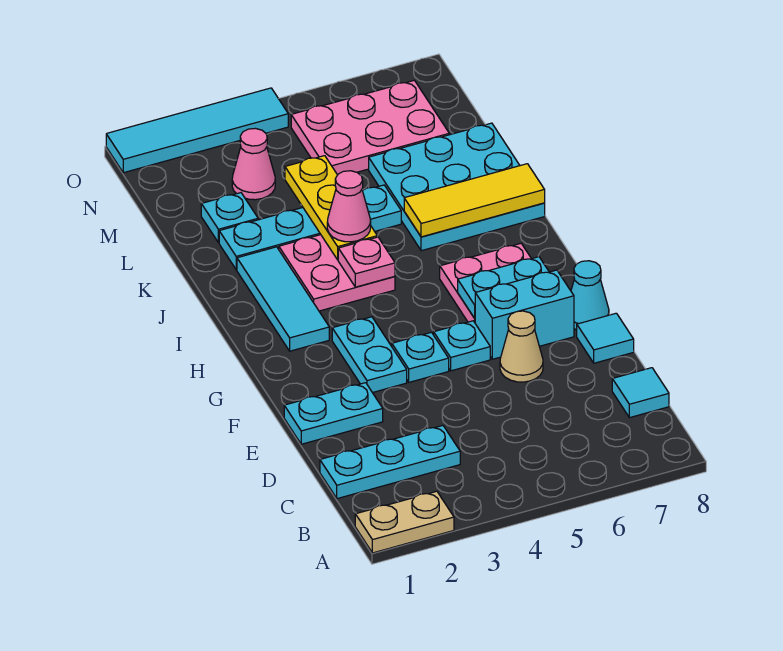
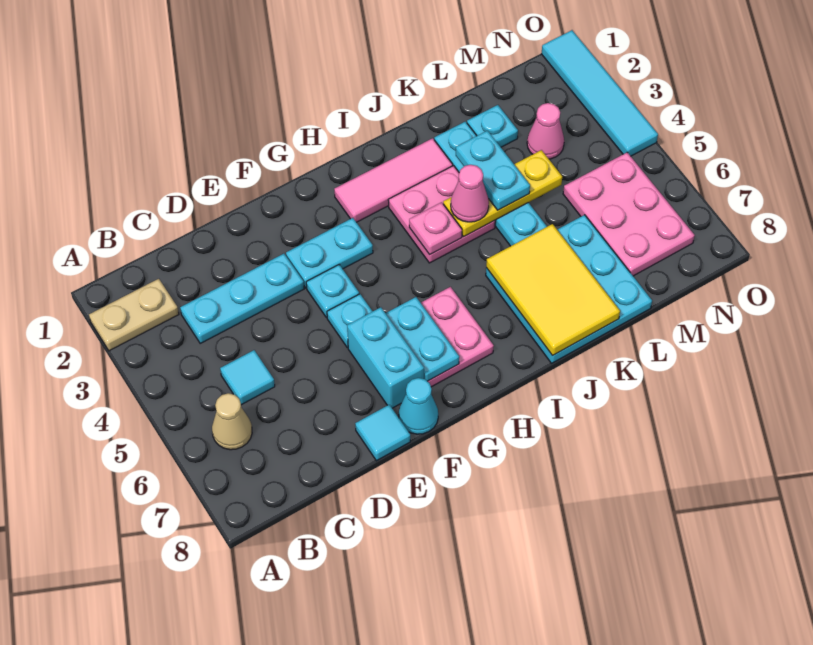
tan 1x2 plate [355,491,454,553] -> tan 1x2 plate turned to [89,279,179,351]
cyan 1x3 plate [320,426,460,499] -> cyan 1x3 plate turned to [180,254,304,343]
cyan 1x1 tile [612,368,669,418] -> cyan 1x1 tile moved to [220,350,275,405]
cyan 1x2 plate [284,383,383,444] -> cyan 1x2 plate moved to [456,131,530,210]
tan 1x1 cone [500,311,543,382] -> tan 1x1 cone moved to [212,393,252,450]
cyan 1x3 tile [237,247,329,351] -> pink 1x3 tile [334,138,453,222]
yellow 1x3 tile [404,164,545,237] -> yellow 2x3 tile [486,224,620,356]

